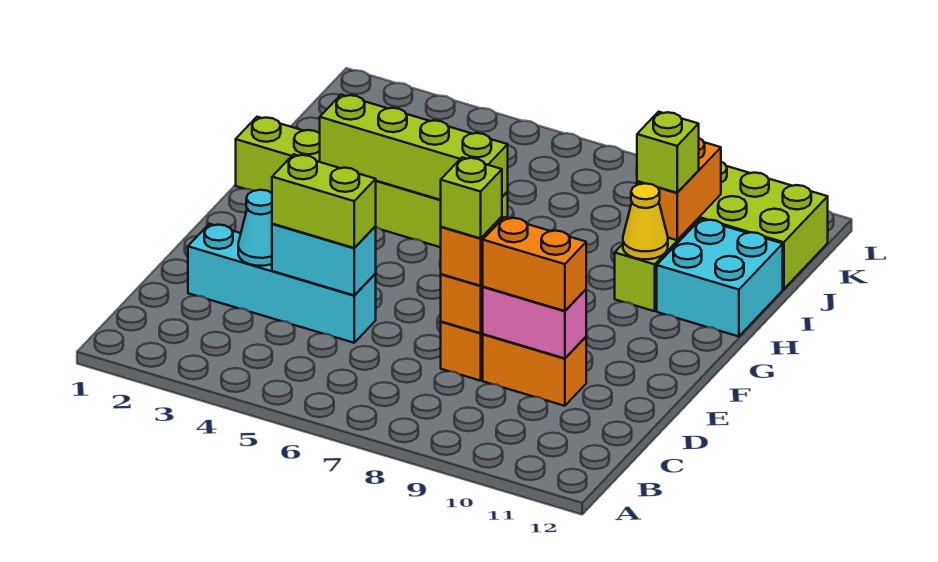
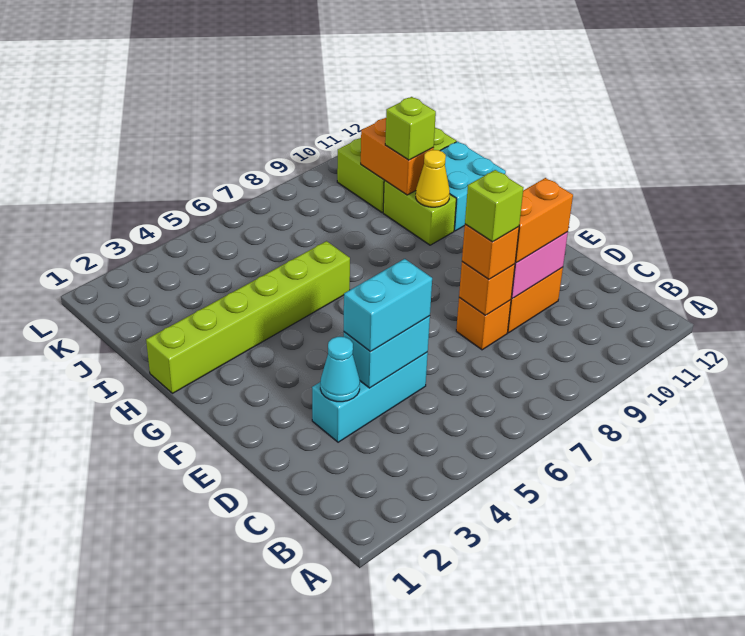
cyan 1x4 brick [188,224,376,343] -> cyan 1x3 brick [312,352,428,442]
lime 1x2 brick [272,154,376,248] -> cyan 1x2 brick [344,259,432,351]
lime 1x4 brick [320,95,508,200] -> none

